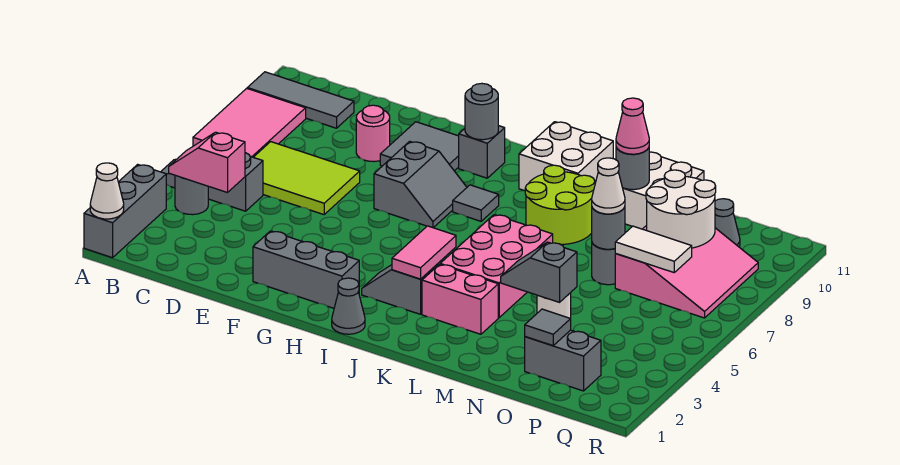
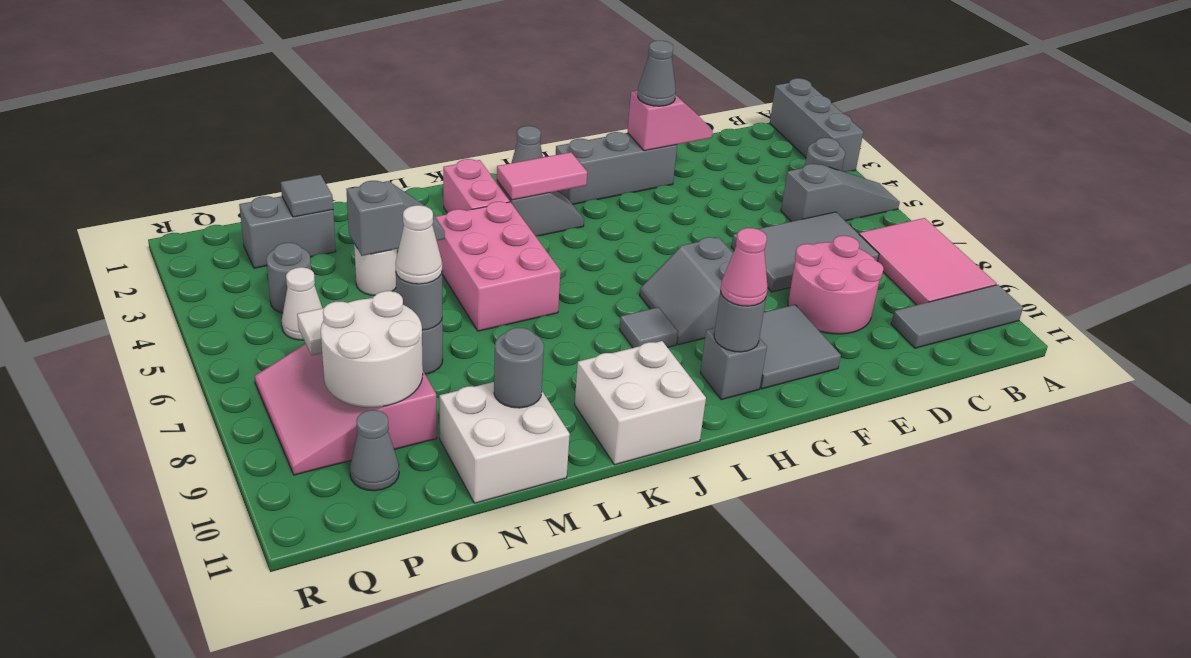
white 1x1 cone [90,163,124,219] -> white 1x1 cone moved to [282,267,322,340]
pink 1x2 slope [169,132,245,193] -> pink 1x2 slope moved to [627,90,713,151]
lime 2x3 tile [253,142,360,215] -> grey 2x3 tile [731,212,879,292]
pink 1x1 round brick [356,105,390,162] -> pink 2x2 round brick [788,236,883,334]
none -> grey 1x1 cone [638,41,676,106]
pink 1x2 tile [392,226,456,279] -> pink 1x2 tile turned to [497,152,587,200]
pink 1x2 brick [422,264,498,334] -> pink 1x2 brick turned to [443,159,510,213]
lime 2x2 round brick [525,165,595,244] -> none
pink 1x1 cone [616,98,649,154] -> pink 1x1 cone moved to [721,228,768,306]
none -> grey 1x1 round brick [266,243,311,313]

